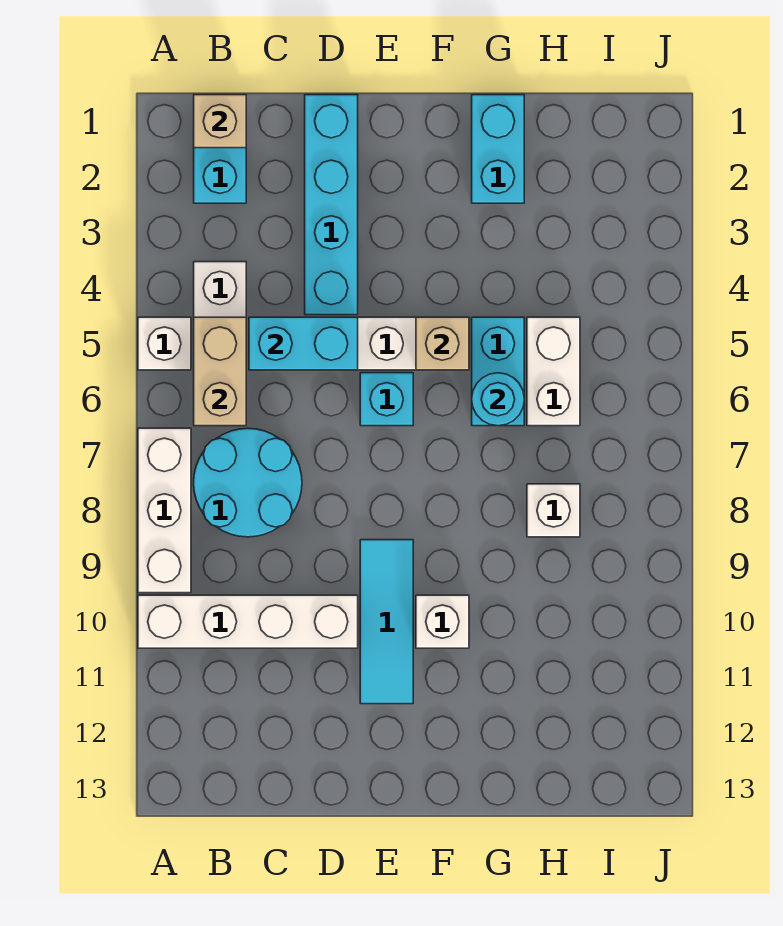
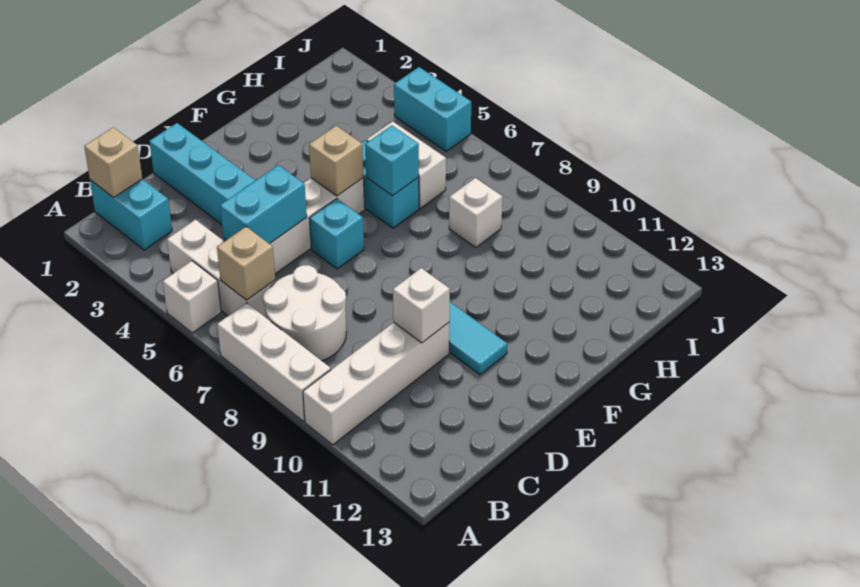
tan 1x2 brick [194,317,246,426] -> tan 1x1 brick [217,227,275,300]
cyan 2x2 round brick [194,428,302,537] -> white 2x2 round brick [263,265,346,361]
white 1x1 brick [416,595,469,648] -> white 1x1 brick moved to [393,268,450,343]
cyan 1x2 brick [472,95,524,203] -> cyan 1x2 brick moved to [394,67,471,151]
cyan 1x1 round brick [472,373,524,426] -> cyan 1x1 brick [365,125,419,196]

